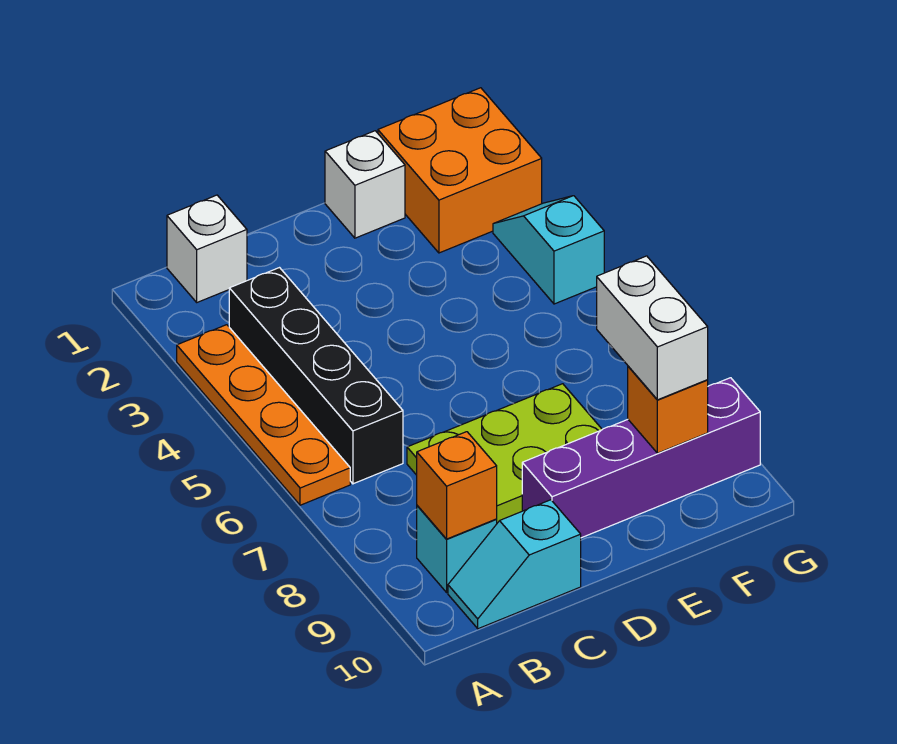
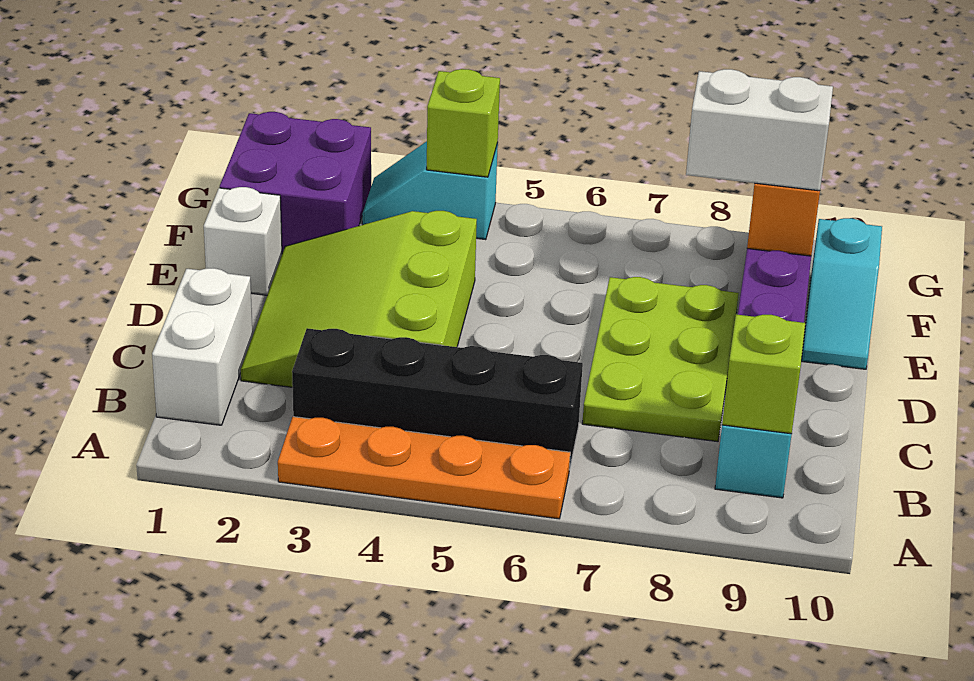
white 1x1 brick [167,195,247,302] -> white 1x2 brick [152,268,253,425]
orange 1x1 brick [417,432,497,539] -> lime 1x1 brick [722,314,805,434]
cyan 1x2 slope [448,500,581,629] -> cyan 1x2 slope moved to [802,218,882,369]
none -> lime 3x3 slope [241,211,477,387]
orange 2x2 brick [378,88,542,253] -> purple 2x2 brick [220,112,371,253]
none -> lime 1x1 brick [427,69,500,177]

